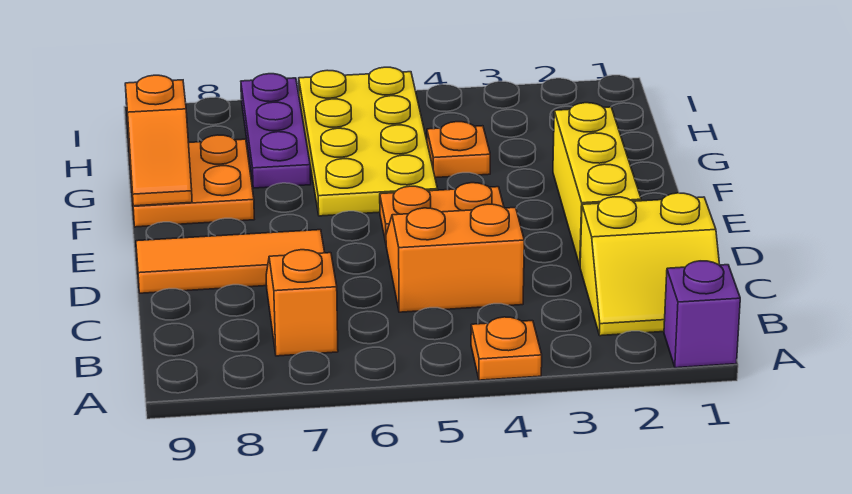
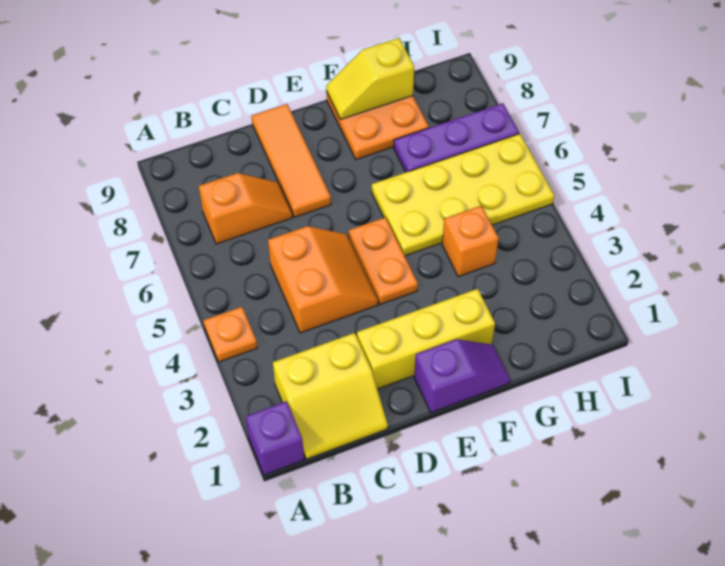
yellow 2x2 slope [580,193,720,336] -> yellow 2x2 slope turned to [273,333,388,459]
none -> purple 1x2 slope [414,339,510,413]
orange 1x2 slope [125,75,192,206] -> yellow 1x2 slope [326,38,414,119]
orange 1x1 plate [427,122,490,178] -> orange 1x1 brick [442,206,499,277]

